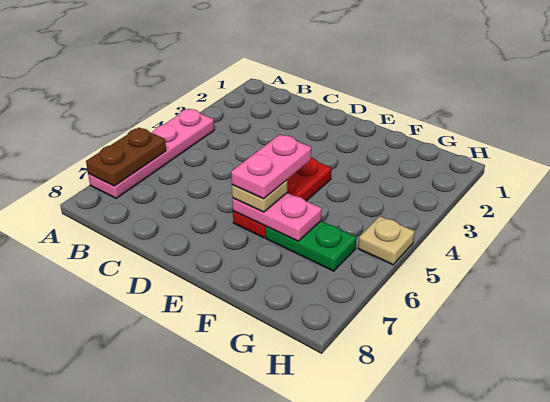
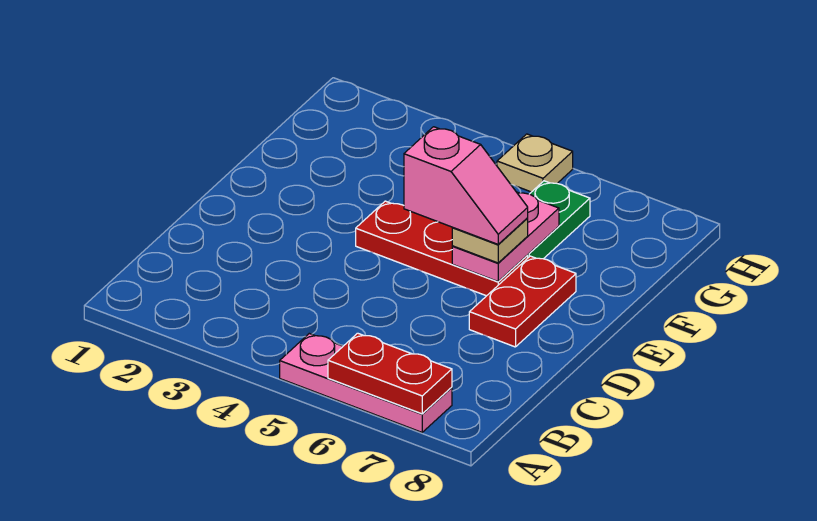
pink 1x4 plate [88,109,214,198] -> pink 1x3 plate [280,334,452,432]
brown 1x2 plate [86,128,166,186] -> red 1x2 plate [328,333,452,414]
none -> red 1x2 plate [469,256,576,347]
pink 1x2 plate [231,135,311,199] -> pink 1x2 slope [404,127,528,244]

